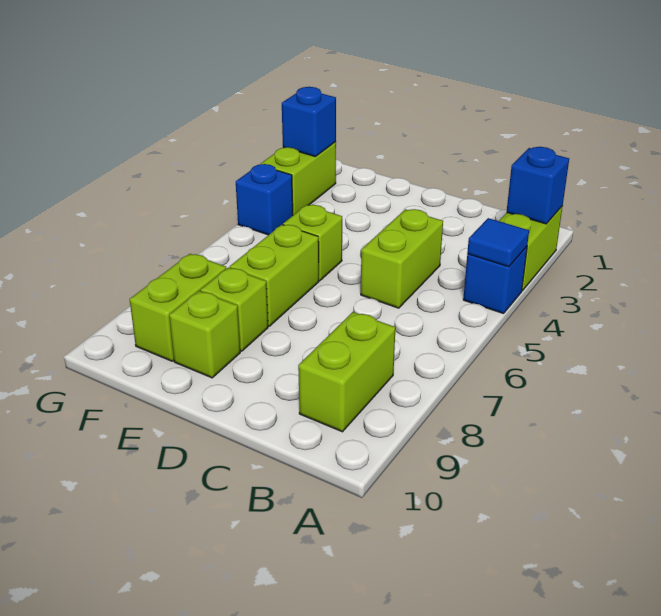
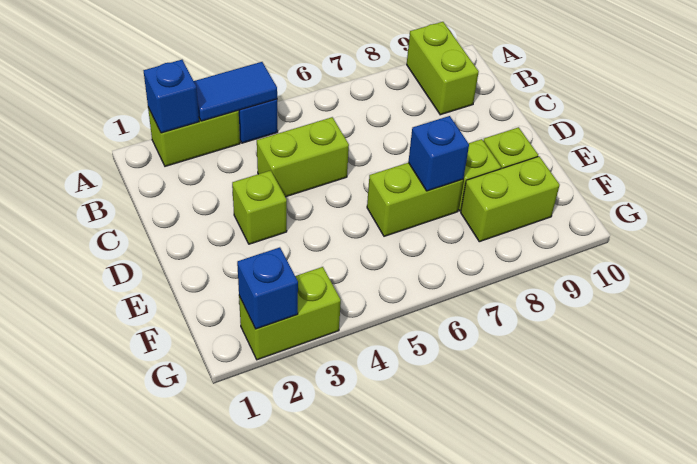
blue 1x1 tile [467,218,529,267] -> blue 1x2 tile [194,62,277,121]
lime 1x2 brick [298,312,395,432] -> lime 1x2 brick turned to [407,22,479,115]
lime 1x1 brick [283,205,342,281] -> lime 1x1 brick moved to [232,170,287,244]
blue 1x1 brick [236,164,293,235] -> blue 1x1 brick moved to [408,116,469,191]

